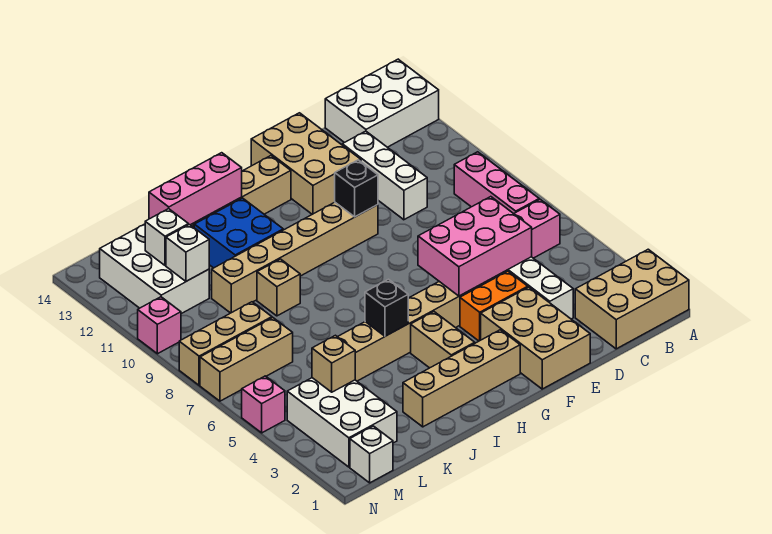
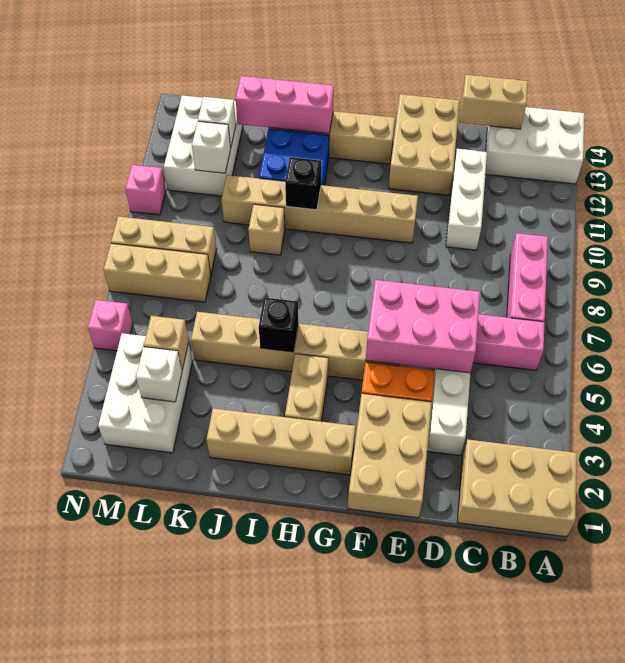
none -> tan 1x2 brick [459,75,528,129]
black 1x1 brick [335,160,378,217] -> black 1x1 brick moved to [285,157,321,210]
white 1x1 brick [350,426,393,483] -> white 1x1 brick moved to [136,347,182,402]

